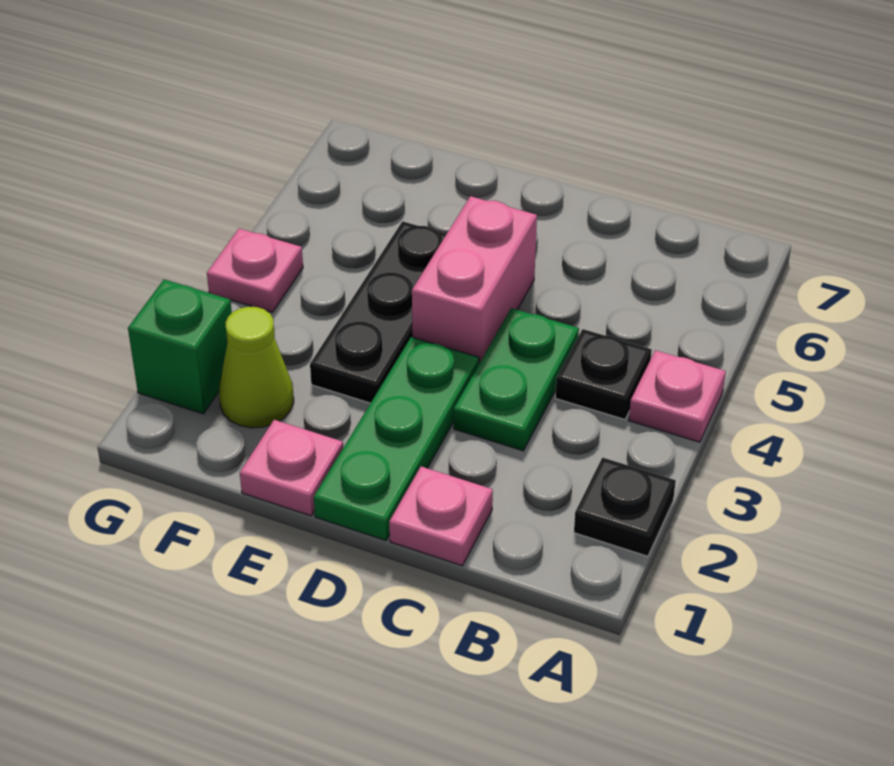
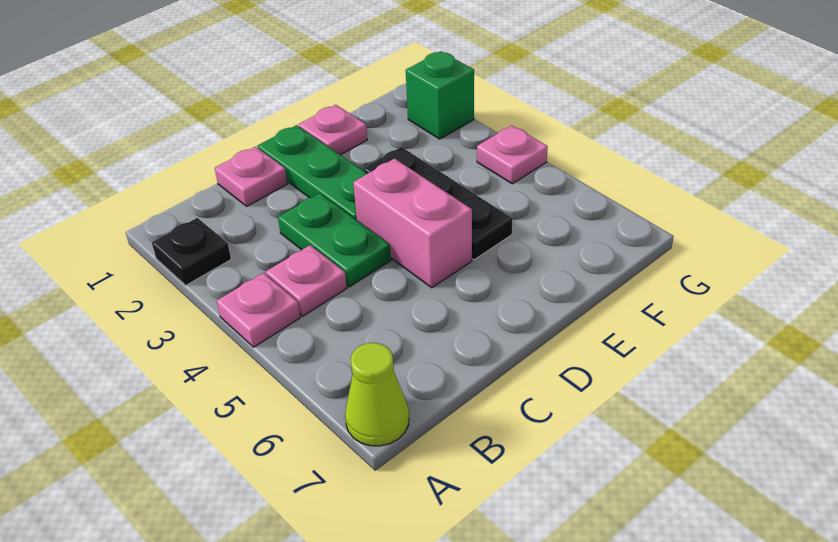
black 1x1 plate [555,329,652,419] -> pink 1x1 plate [266,245,347,316]
lime 1x1 cone [219,307,294,428] -> lime 1x1 cone moved to [345,343,409,446]

